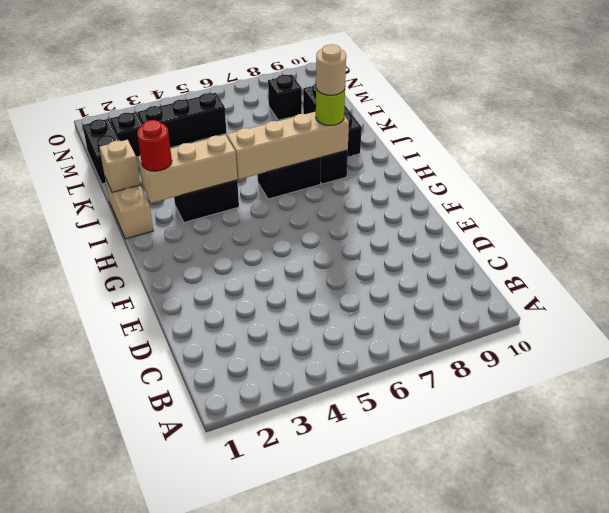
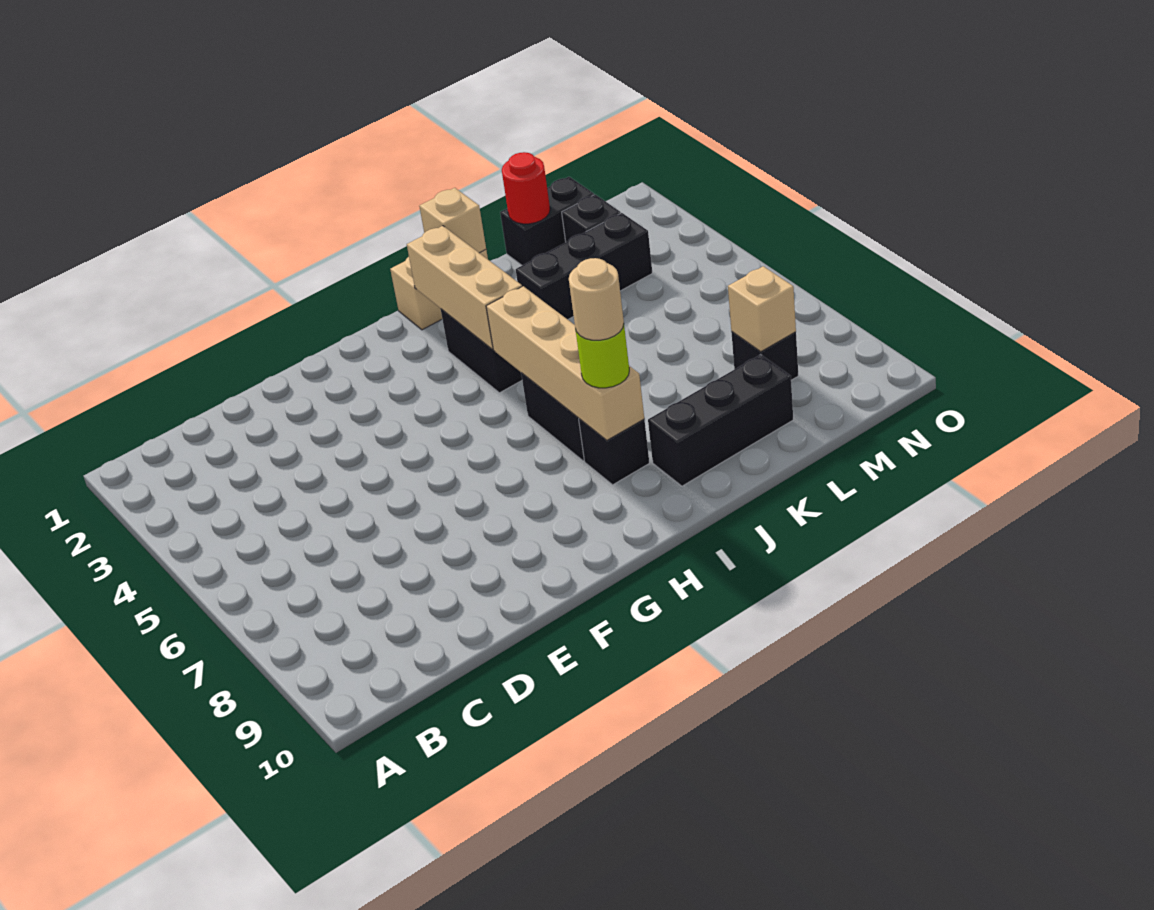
red 1x1 round brick [137,120,172,171] -> red 1x1 round brick moved to [502,152,550,224]
black 1x3 brick [138,93,227,148] -> black 1x3 brick turned to [516,213,652,319]
none -> tan 1x1 brick [728,266,796,352]

